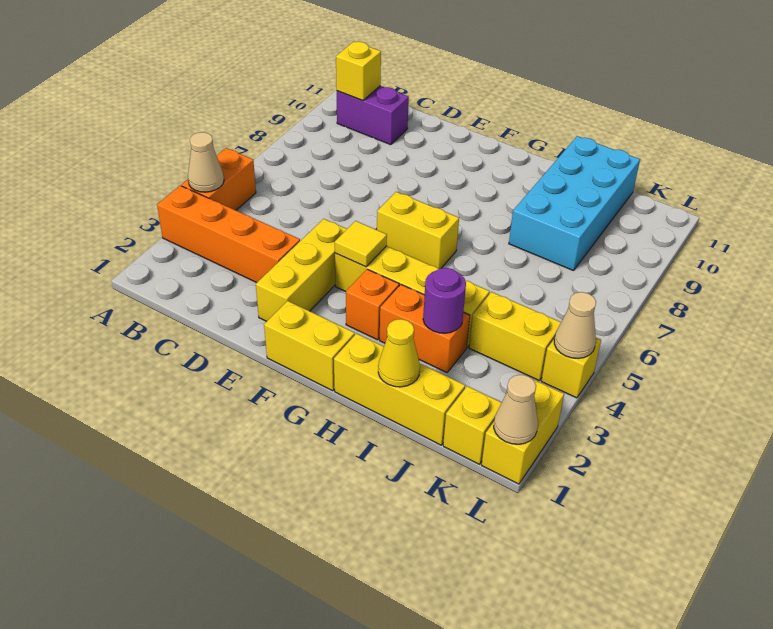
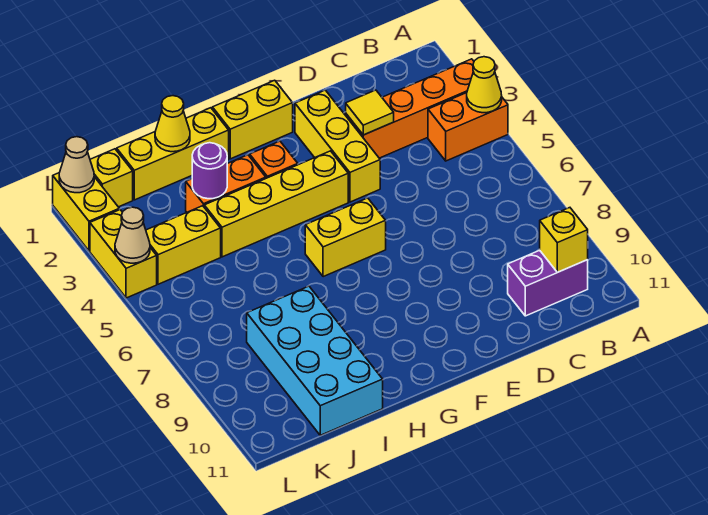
orange 1x2 brick [181,148,256,210] -> orange 1x2 brick turned to [428,93,508,161]
tan 1x1 cone [188,132,224,192] -> yellow 1x1 cone [467,57,502,113]
yellow 1x1 tile [335,221,387,267] -> yellow 1x1 tile moved to [346,90,394,135]
yellow 1x1 brick [541,338,601,398] -> yellow 1x2 brick [90,210,157,298]

